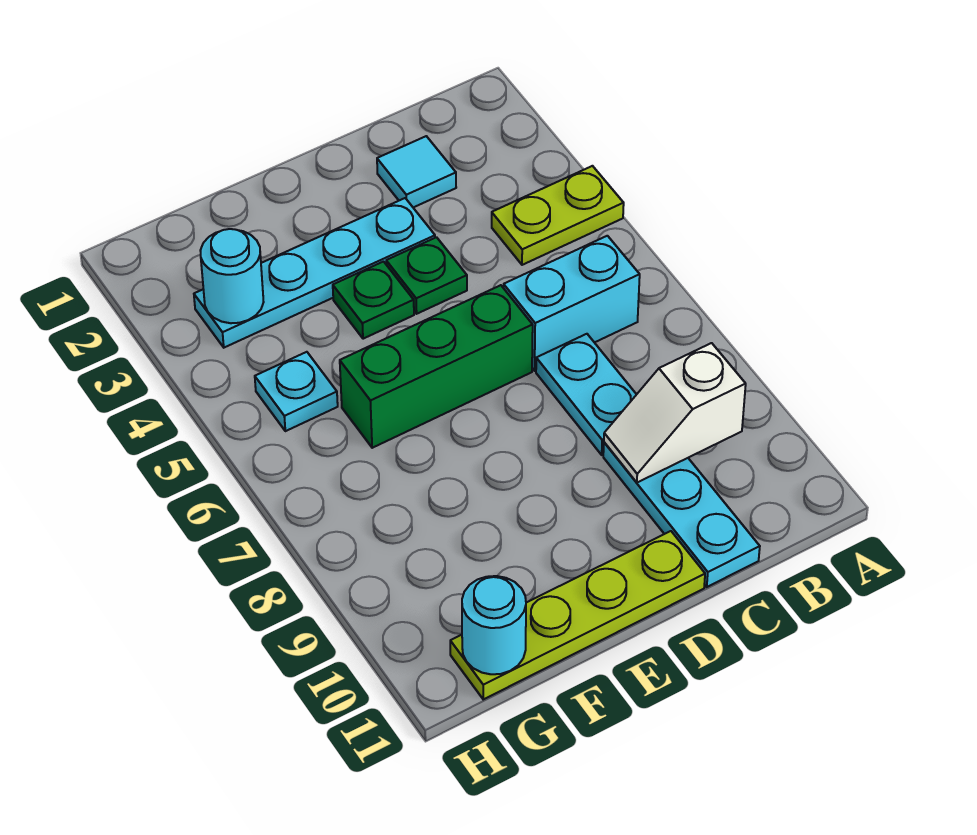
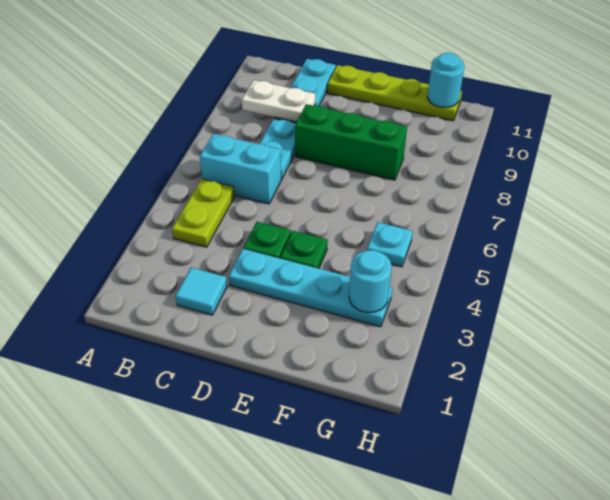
lime 1x2 plate [492,166,624,265] -> lime 1x2 plate turned to [172,179,235,247]
white 1x2 slope [604,343,746,483] -> white 1x2 plate [242,80,315,122]
green 1x3 brick [340,285,533,448] -> green 1x3 brick moved to [295,104,407,180]

